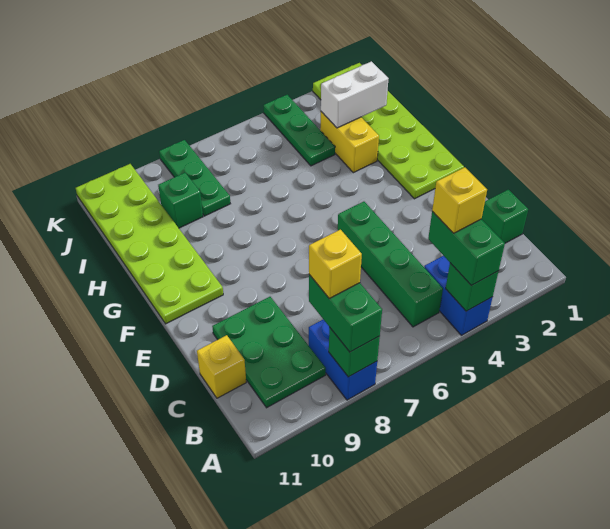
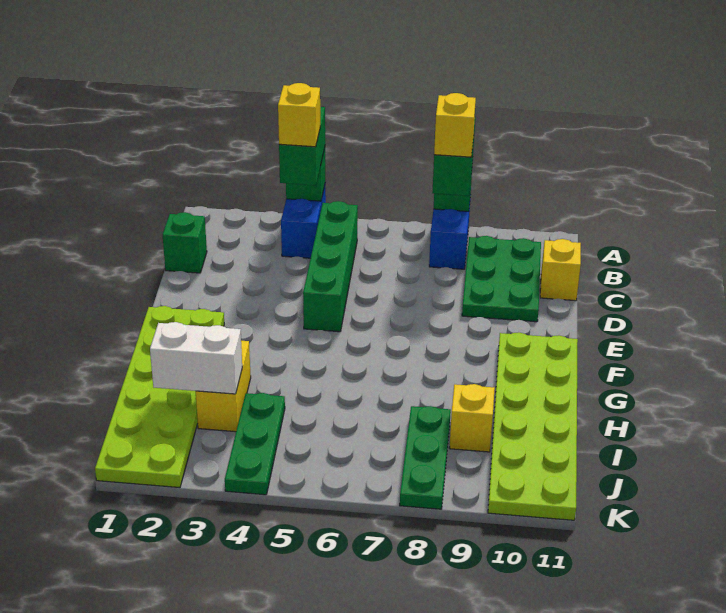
green 1x1 brick [158,173,203,228] -> yellow 1x1 brick [450,384,495,452]

